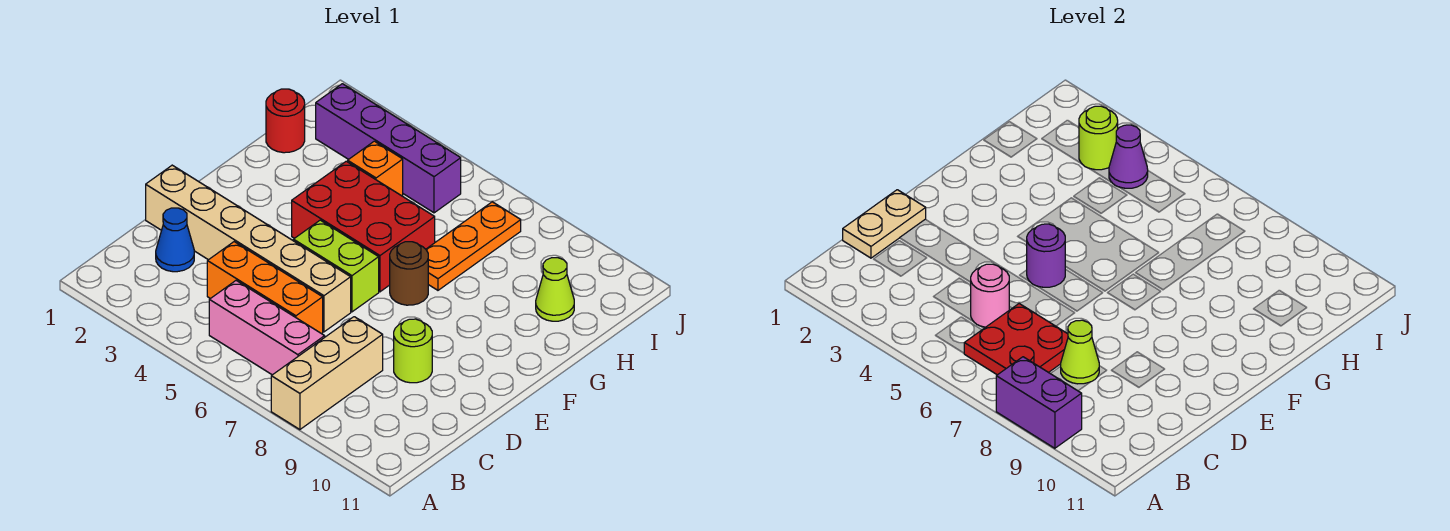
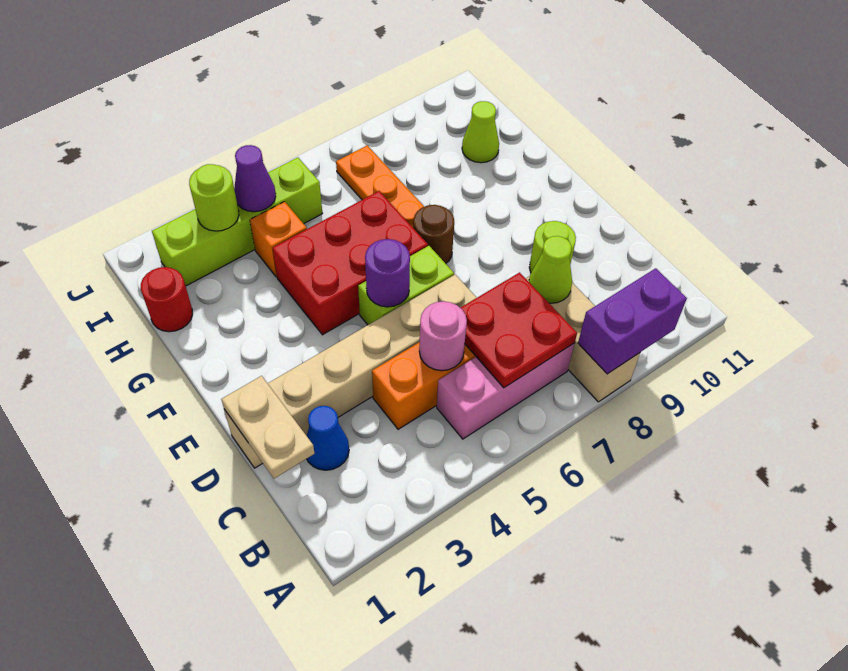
purple 1x4 brick [316,84,461,213] -> lime 1x4 brick [152,157,322,286]

